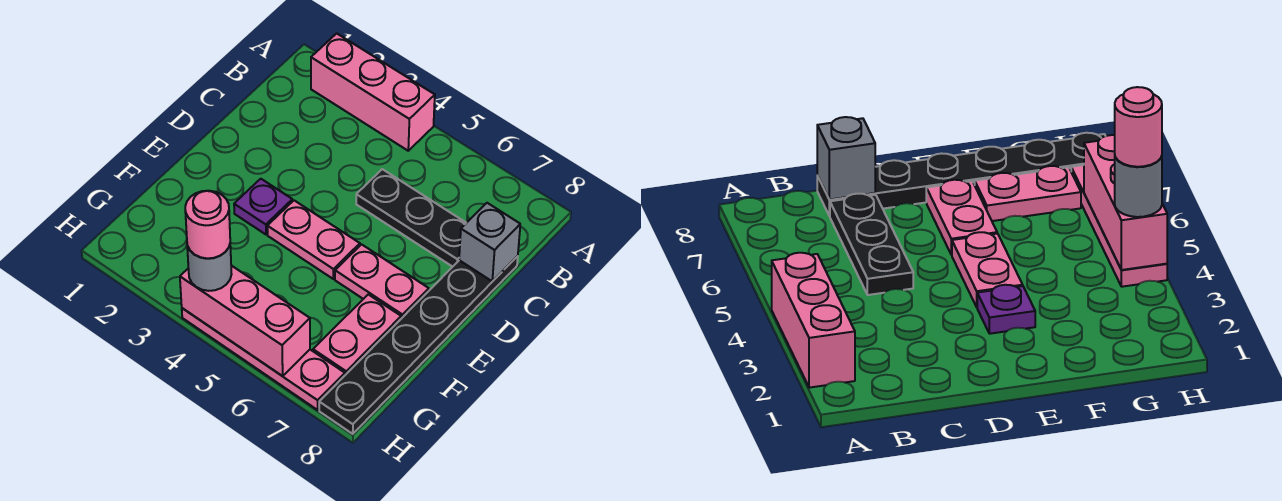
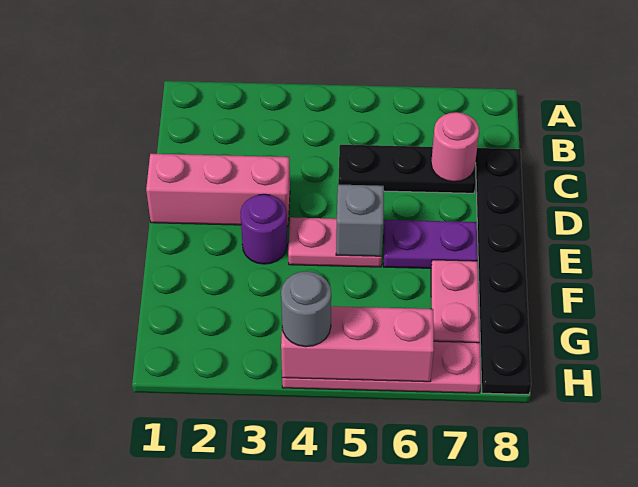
pink 1x3 brick [311,33,435,151] -> pink 1x3 brick moved to [146,154,290,226]
grey 1x1 brick [459,203,520,281] -> grey 1x1 brick moved to [336,185,384,256]
purple 1x1 plate [234,179,292,234] -> purple 1x1 round brick [240,194,287,264]
pink 1x2 plate [335,244,429,319] -> purple 1x2 plate [383,220,478,268]
pink 1x1 round brick [185,191,230,258] -> pink 1x1 round brick moved to [431,112,479,182]

